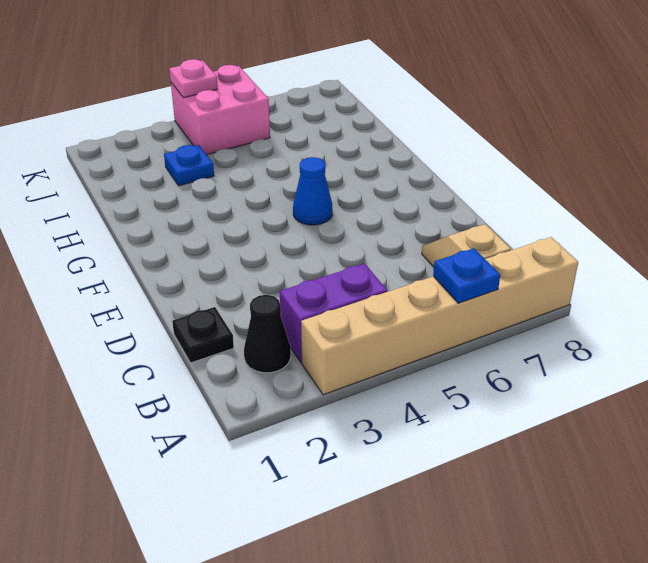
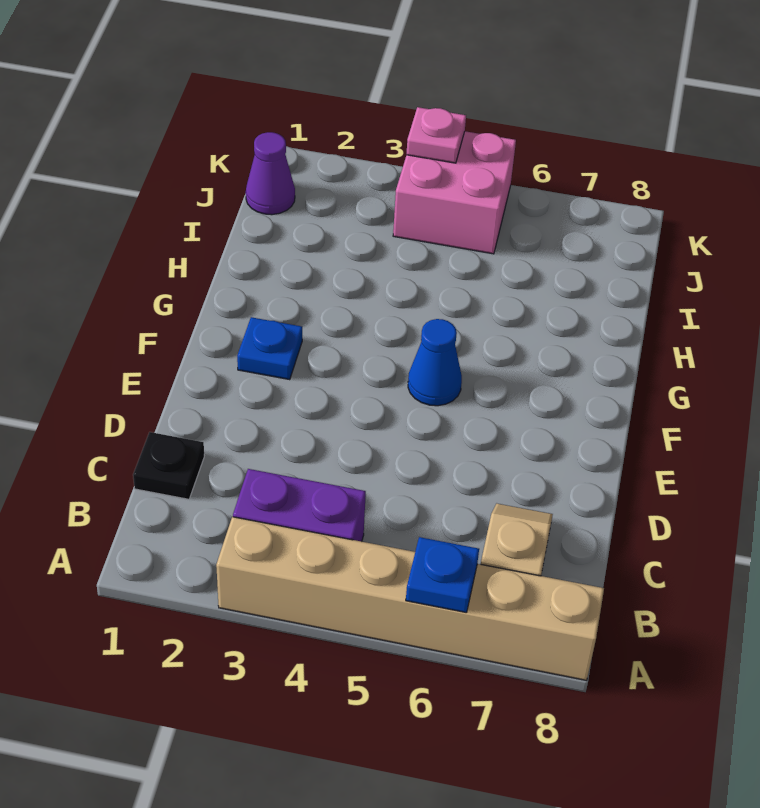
black 1x1 cone [244,295,291,373] -> none
blue 1x1 plate [164,145,214,186] -> blue 1x1 plate moved to [237,317,302,379]
none -> purple 1x1 cone [246,132,295,215]

